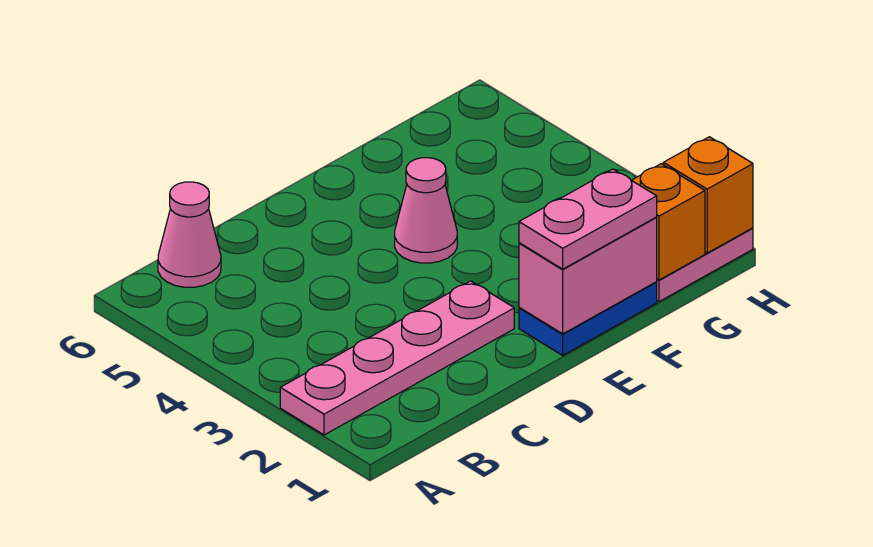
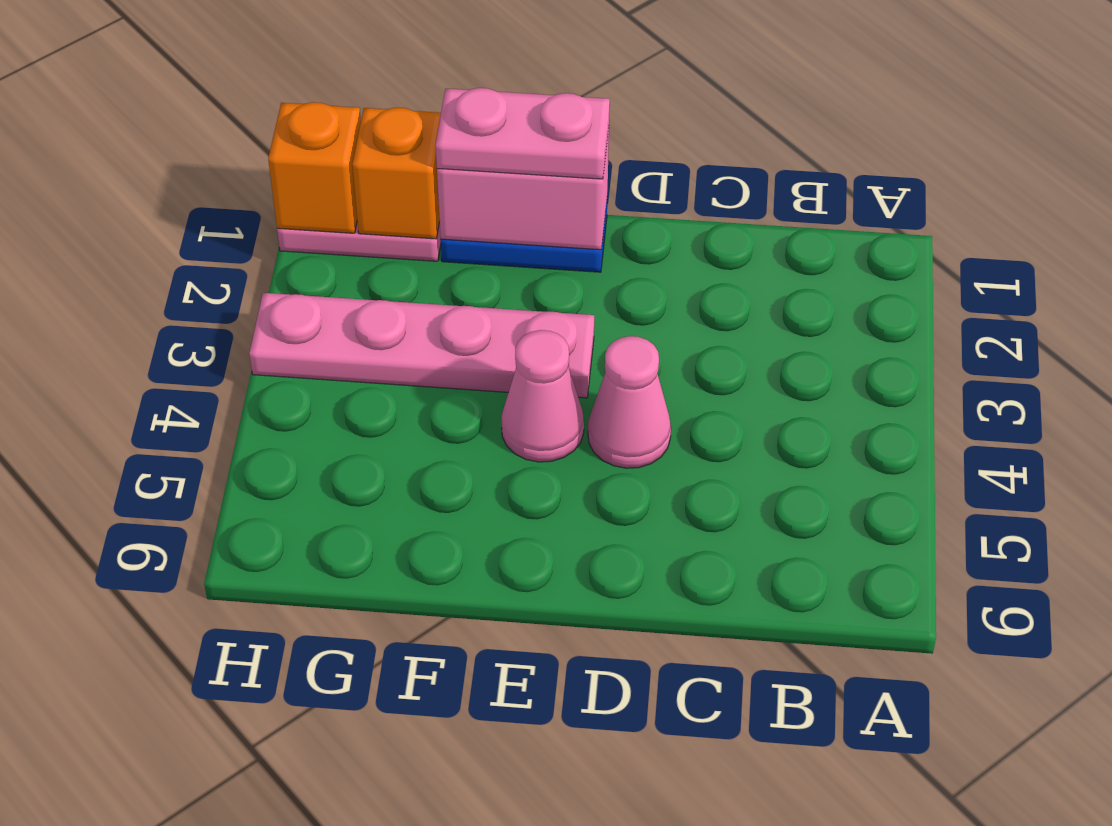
pink 1x4 plate [280,281,514,435] -> pink 1x4 plate moved to [249,293,594,398]
pink 1x1 cone [158,182,221,287] -> pink 1x1 cone moved to [588,336,671,468]

